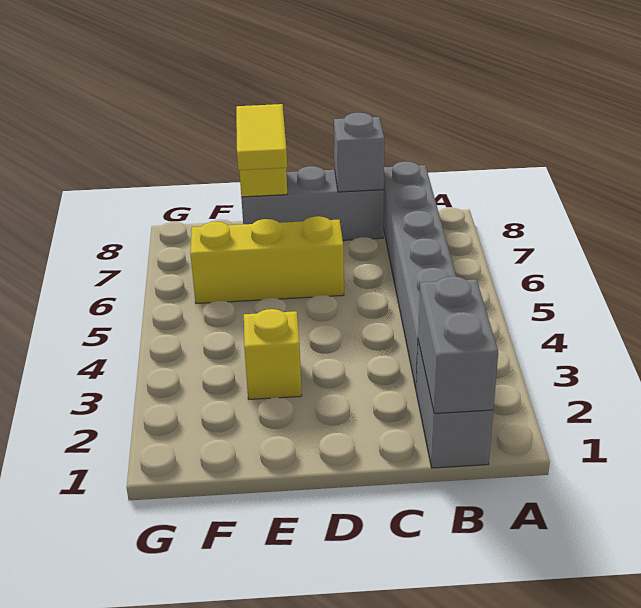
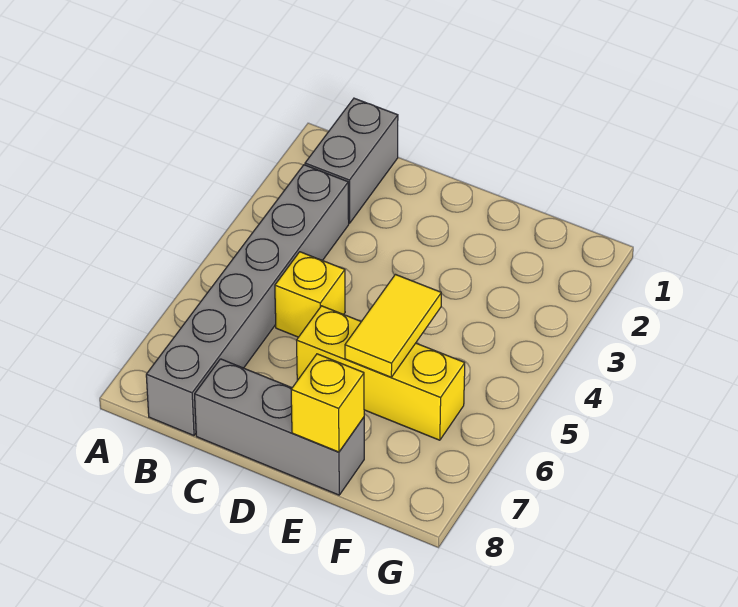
grey 1x2 brick [418,276,498,413] -> none
grey 1x1 brick [334,113,384,192] -> none
yellow 1x1 brick [244,309,302,399] -> yellow 1x1 brick moved to [275,252,345,337]
yellow 1x2 tile [236,104,287,170] -> yellow 1x2 tile moved to [345,275,441,377]

